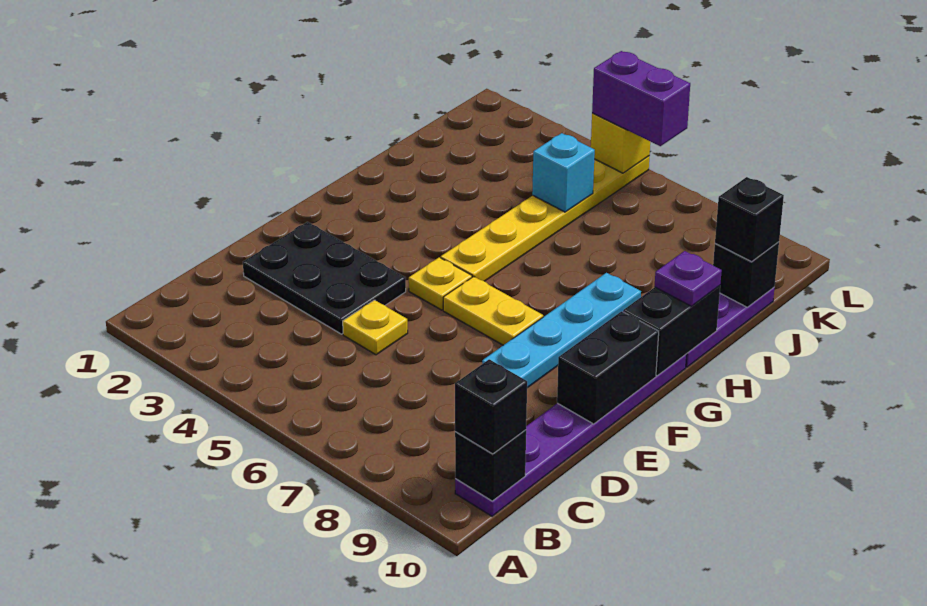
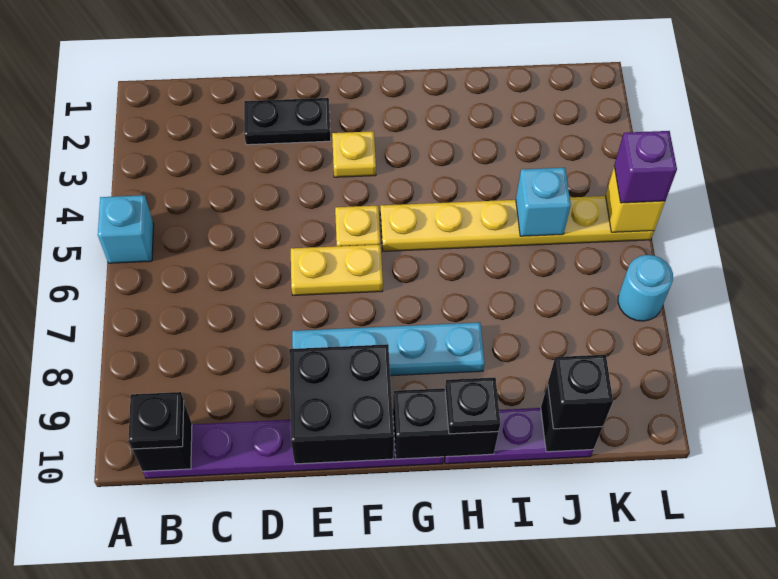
none -> cyan 1x1 brick [98,195,154,263]
black 1x1 brick [455,359,527,454] -> black 1x1 plate [128,392,184,449]
black 2x3 plate [243,222,406,334] -> black 1x2 plate [244,98,331,145]
yellow 1x1 plate [343,300,408,355] -> yellow 1x1 plate moved to [332,131,376,177]
black 1x2 brick [557,311,659,424] -> black 2x2 brick [289,344,394,464]
yellow 1x2 plate [443,277,543,345] -> yellow 1x2 plate turned to [291,245,383,295]
purple 1x1 plate [655,251,722,306] -> black 1x1 plate [445,378,500,434]
purple 1x2 brick [592,51,690,146] -> purple 1x1 brick [614,131,677,203]
none -> cyan 1x1 round brick [618,255,673,321]

